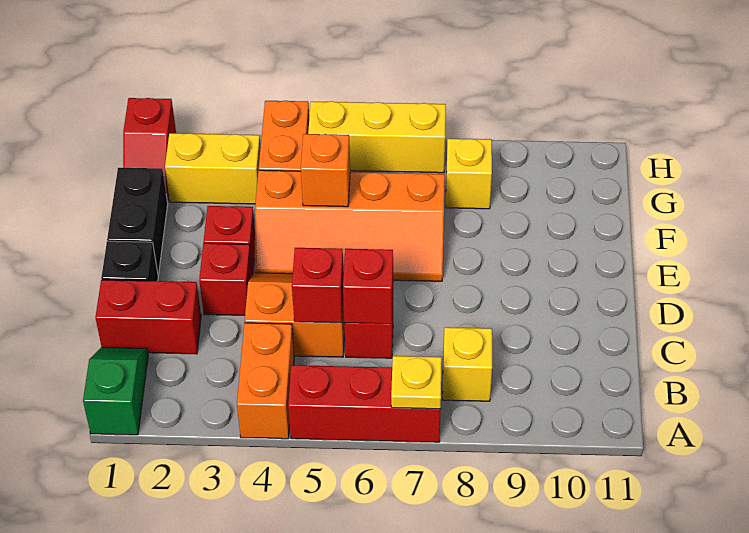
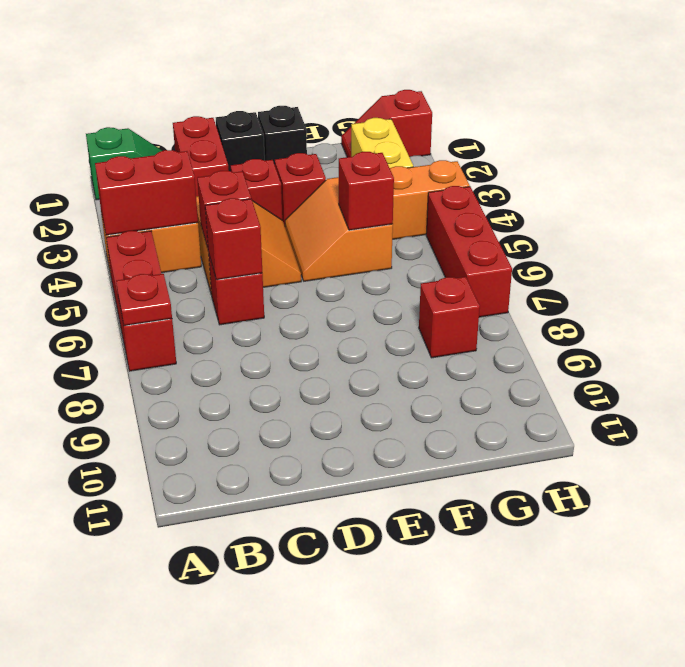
none -> red 1x2 brick [95,150,198,235]
yellow 1x1 plate [391,356,442,409] -> red 1x1 plate [116,274,172,326]
yellow 1x1 brick [443,327,492,401] -> none
black 1x2 brick [107,168,168,275] -> black 1x1 brick [258,106,307,165]
orange 2x4 slope [255,170,445,281] -> orange 2x2 slope [285,177,393,281]
orange 1x1 brick [301,134,350,207] -> red 1x1 brick [339,152,394,230]
yellow 1x1 brick [446,139,492,209] -> red 1x1 brick [419,277,480,358]
yellow 1x3 brick [308,101,446,173] -> red 1x3 brick [426,186,512,317]

